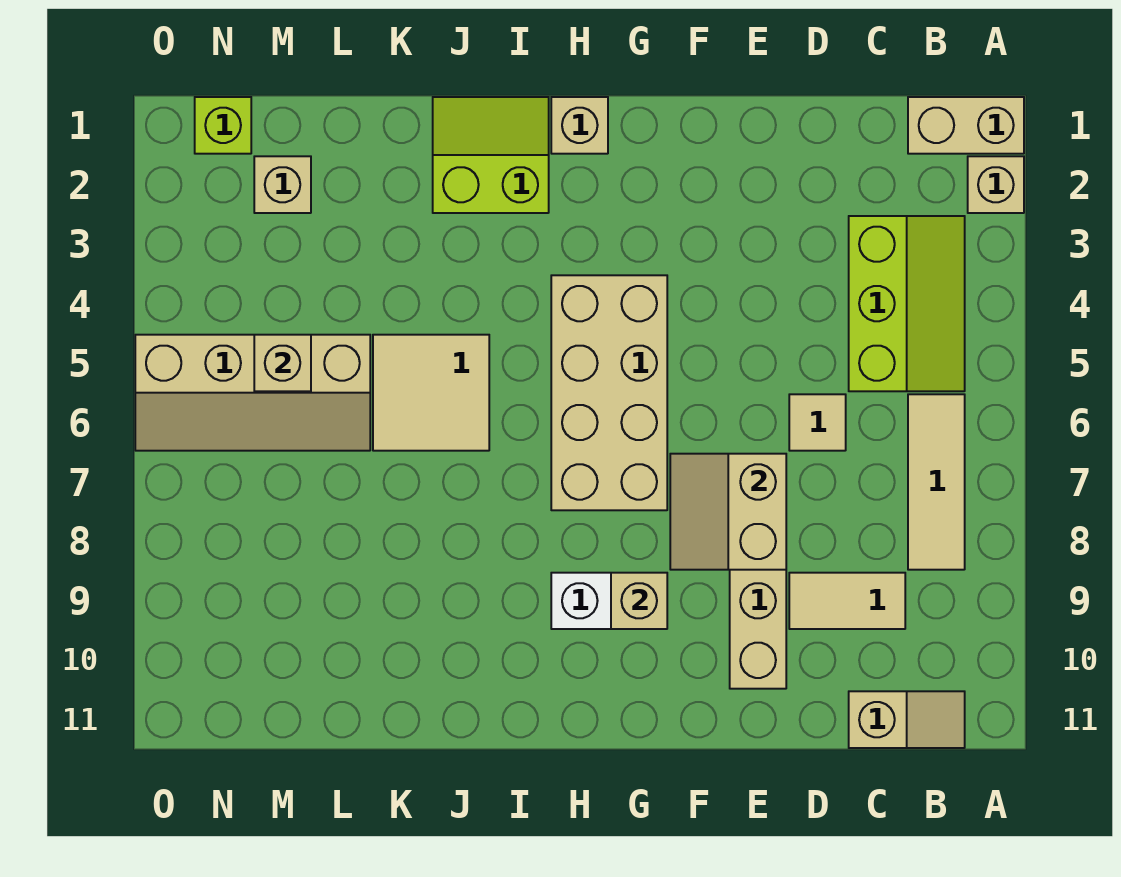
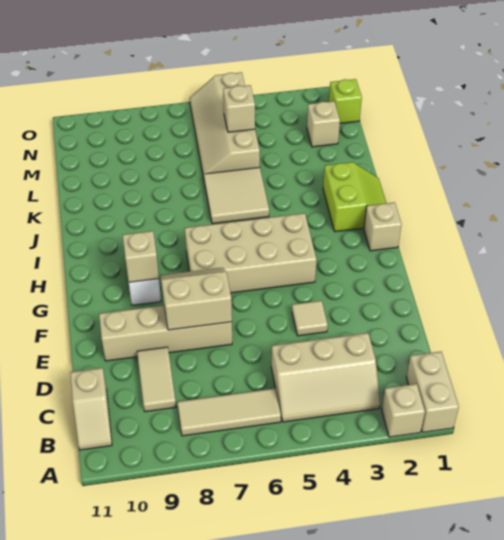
lime 2x3 slope [849,216,965,391] -> tan 2x3 slope [271,333,380,422]
tan 1x1 tile [789,394,846,451] -> tan 1x1 tile moved to [292,301,328,336]

